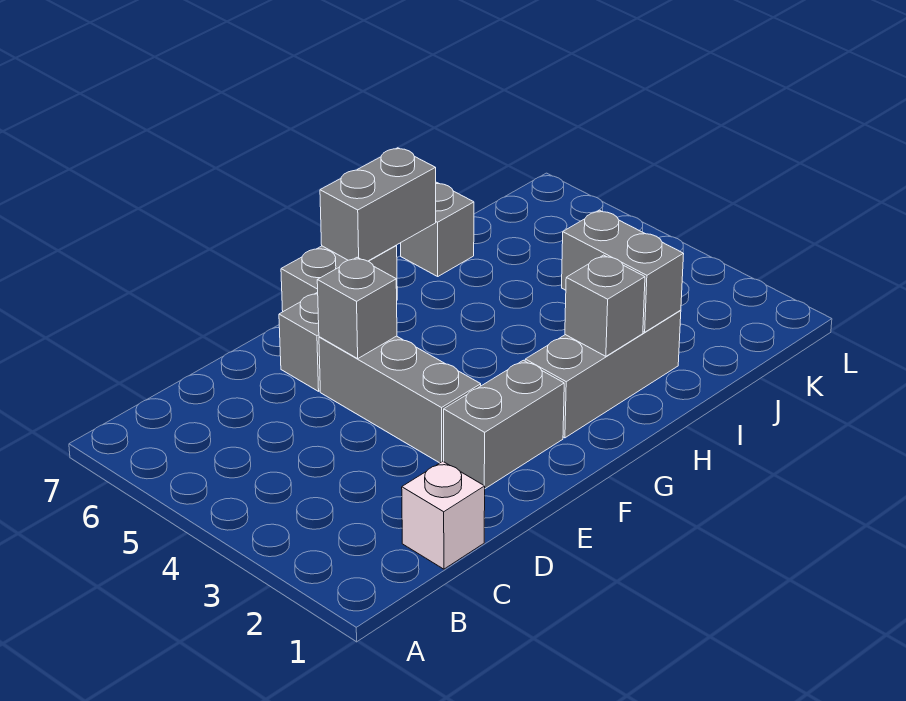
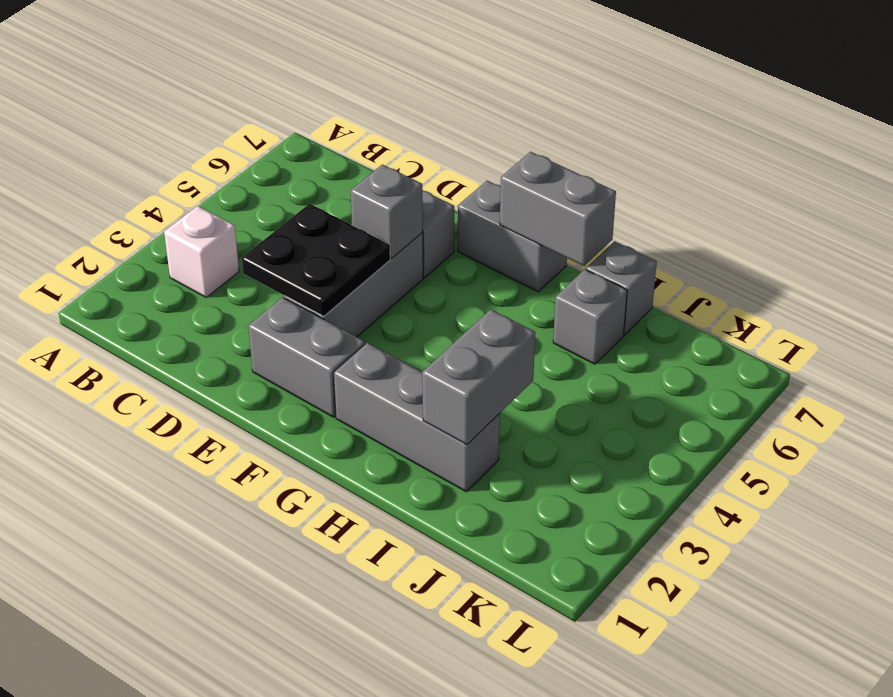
white 1x1 brick [402,461,485,569] -> white 1x1 brick moved to [164,206,239,297]
none -> black 2x2 plate [242,204,390,316]
grey 1x1 brick [565,255,645,356] -> grey 1x1 brick moved to [553,269,627,364]

